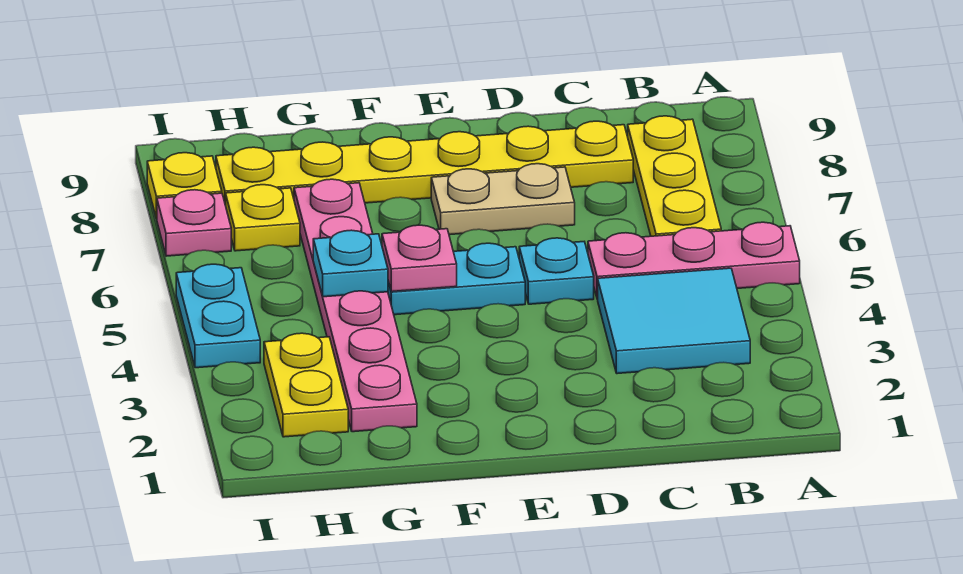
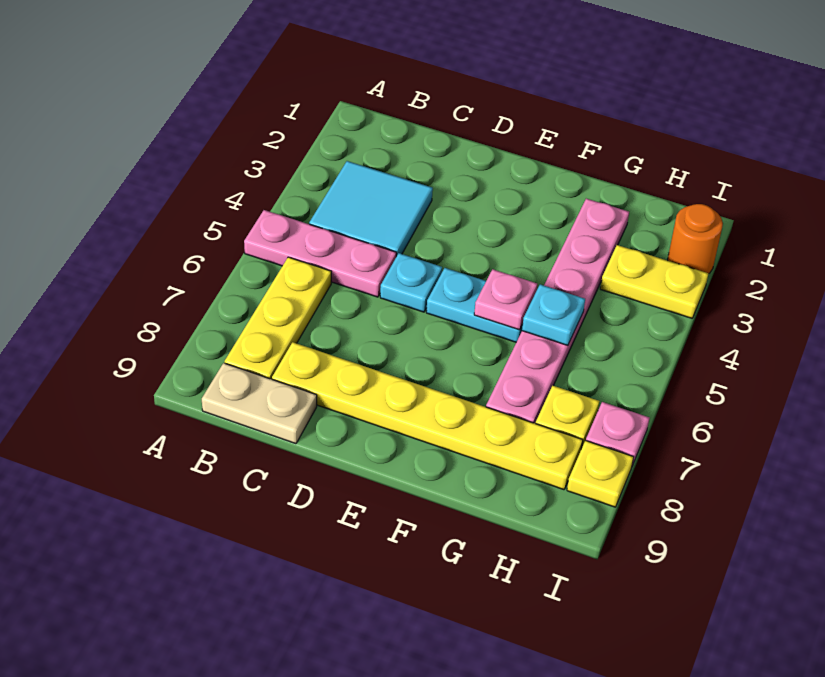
tan 1x2 plate [431,164,575,235] -> tan 1x2 plate moved to [202,363,317,444]
yellow 1x2 plate [264,333,348,437] -> yellow 1x2 plate turned to [600,245,708,318]
none -> orange 1x1 round brick [668,204,723,274]
cyan 1x2 plate [176,264,260,368] -> none

